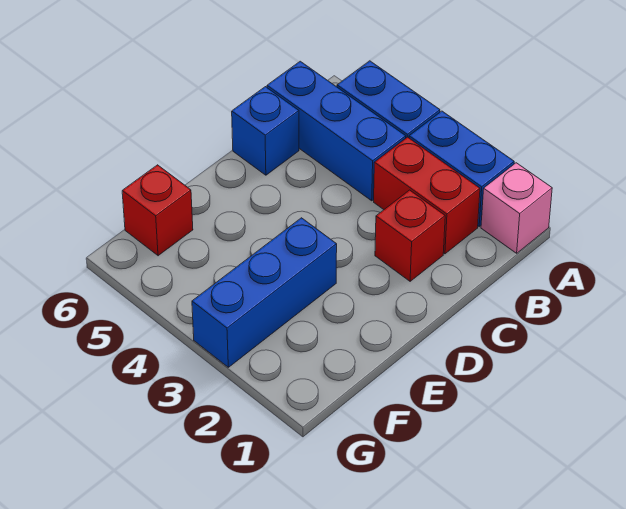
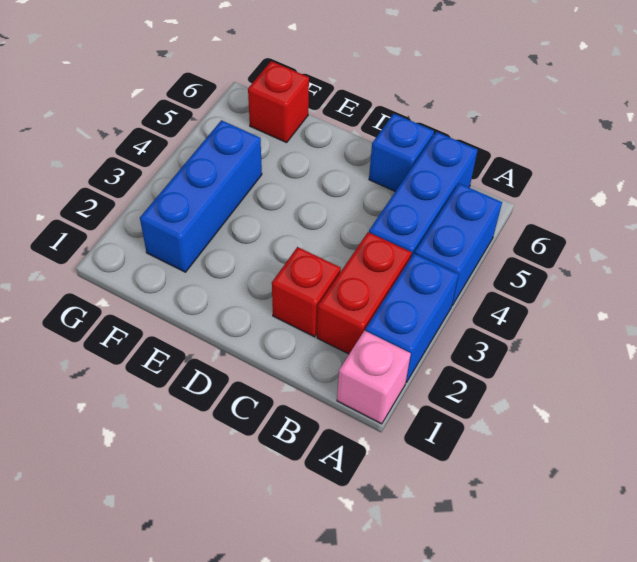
blue 1x3 brick [192,218,337,367] -> blue 1x3 brick turned to [140,120,262,272]

